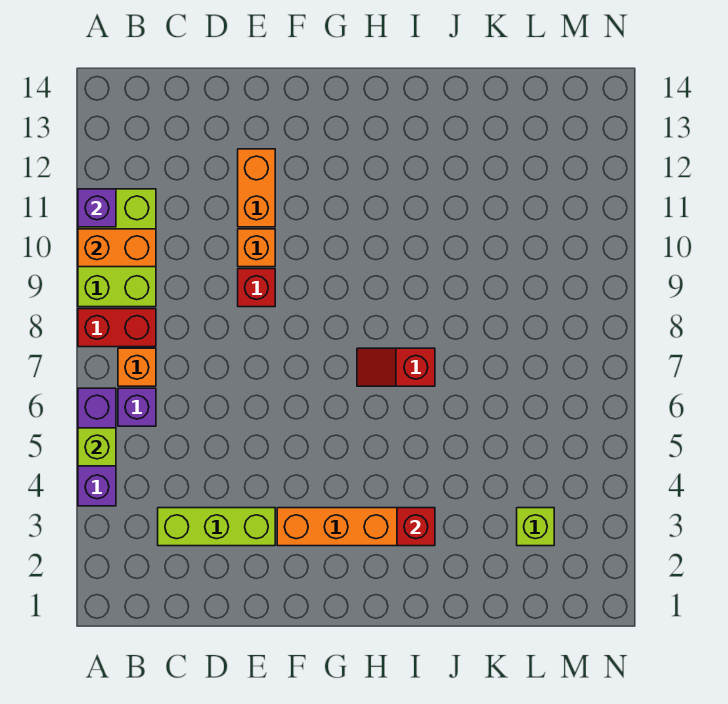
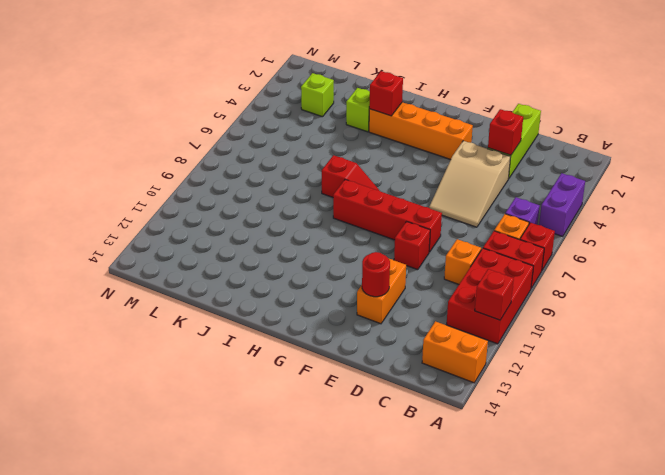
purple 1x3 brick [78,388,116,506] -> purple 1x2 brick [539,173,585,236]
lime 1x1 brick [78,428,116,466] -> lime 1x1 brick moved to [346,88,370,132]
none -> red 1x1 brick [520,223,555,270]
lime 2x3 brick [78,189,156,307] -> red 2x3 brick [447,248,533,344]
orange 1x2 brick [78,229,156,267] -> orange 1x2 brick moved to [422,321,488,383]
purple 1x1 brick [78,189,116,227] -> red 1x1 brick [475,269,514,320]
lime 1x3 brick [158,508,275,546] -> lime 1x3 brick turned to [488,104,541,179]
none -> red 1x1 brick [488,109,523,155]
none -> tan 2x3 slope [429,141,510,227]
none -> red 1x4 brick [333,179,442,252]
orange 1x1 brick [238,229,275,267] -> orange 1x1 brick moved to [444,239,481,284]
none -> red 1x1 round brick [362,252,390,297]

